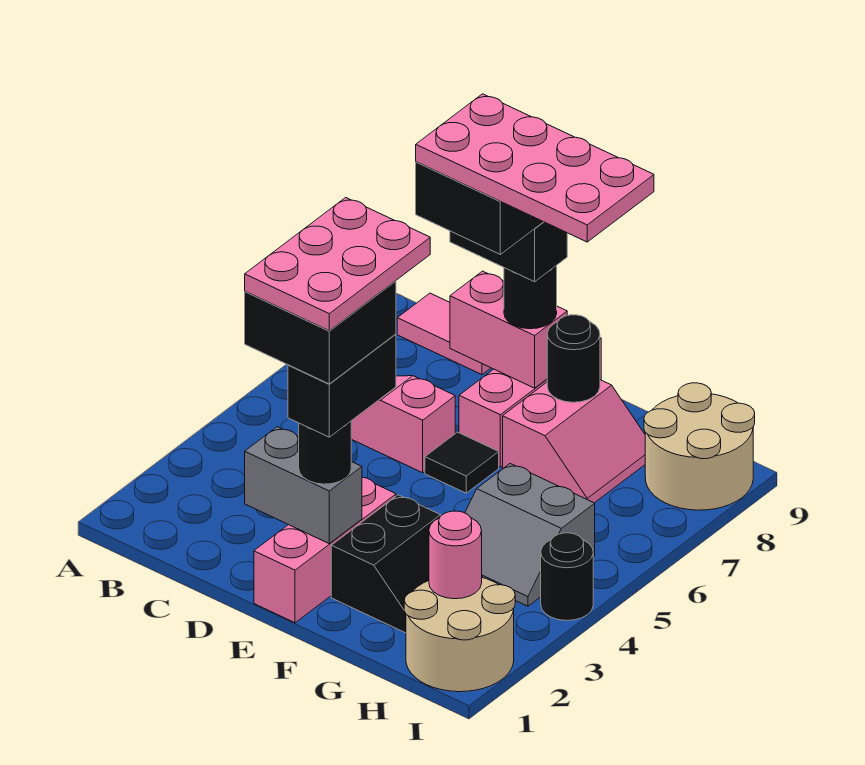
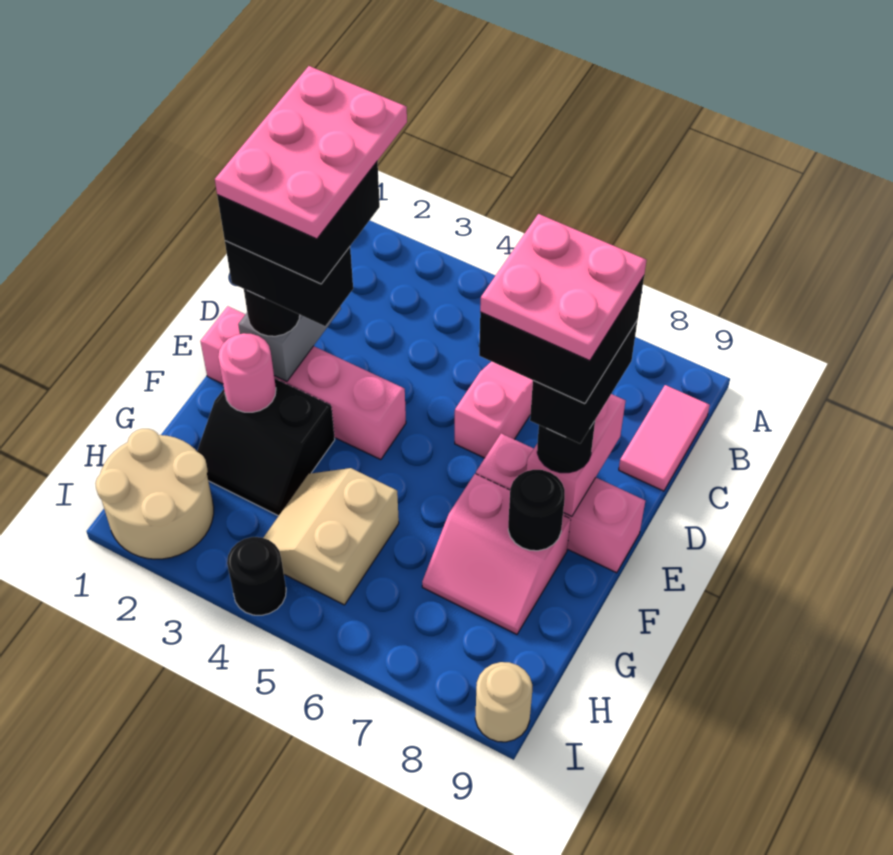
pink 2x3 plate [245,198,430,331] -> pink 2x3 plate turned to [215,66,407,239]
pink 2x4 plate [416,94,654,242] -> pink 2x2 plate [480,214,647,361]
pink 1x3 brick [254,477,396,623] -> pink 1x4 brick [200,306,406,460]
black 1x1 tile [425,432,499,493] -> none
grey 2x2 slope [465,464,595,606] -> tan 2x2 slope [263,468,399,605]
pink 1x1 round brick [429,511,482,599] -> pink 1x1 round brick moved to [218,333,276,412]
tan 2x2 round brick [644,383,755,510] -> tan 1x1 round brick [475,662,532,742]

